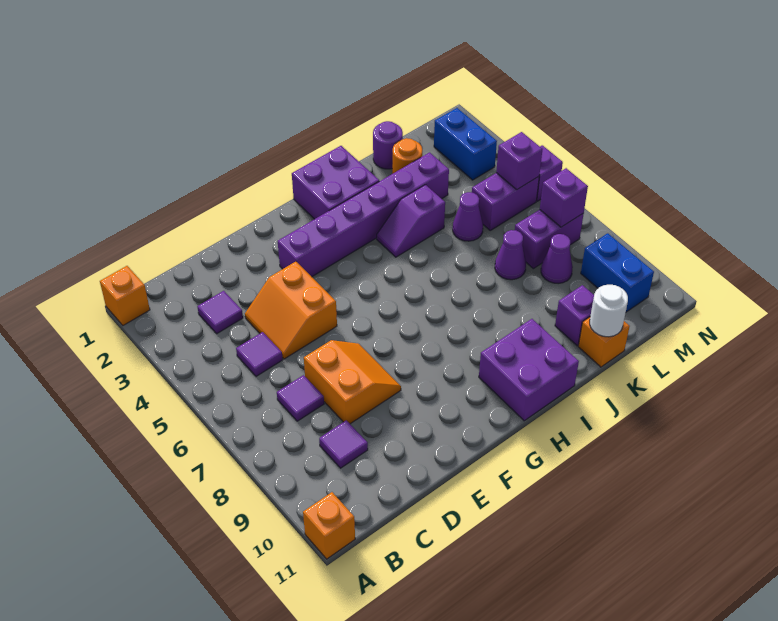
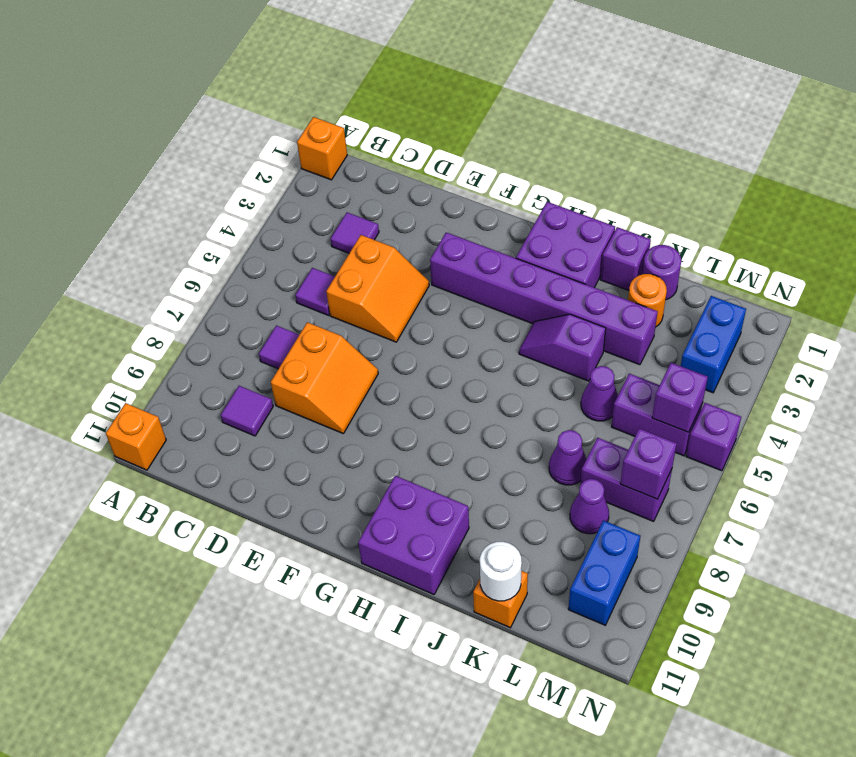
orange 2x2 slope [245,262,337,359] -> orange 2x2 slope turned to [326,235,429,342]
purple 1x1 brick [555,285,594,346] -> purple 1x1 brick moved to [600,227,651,290]

